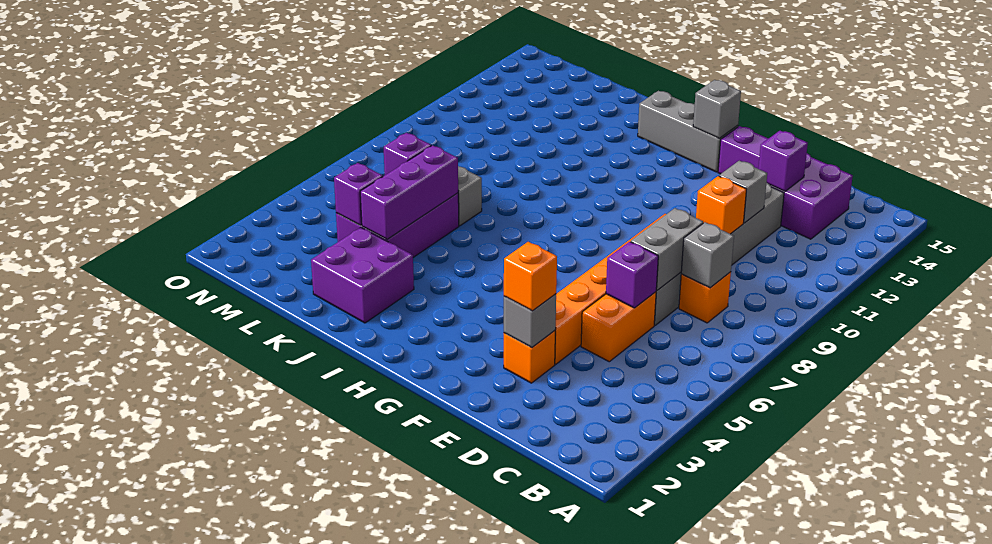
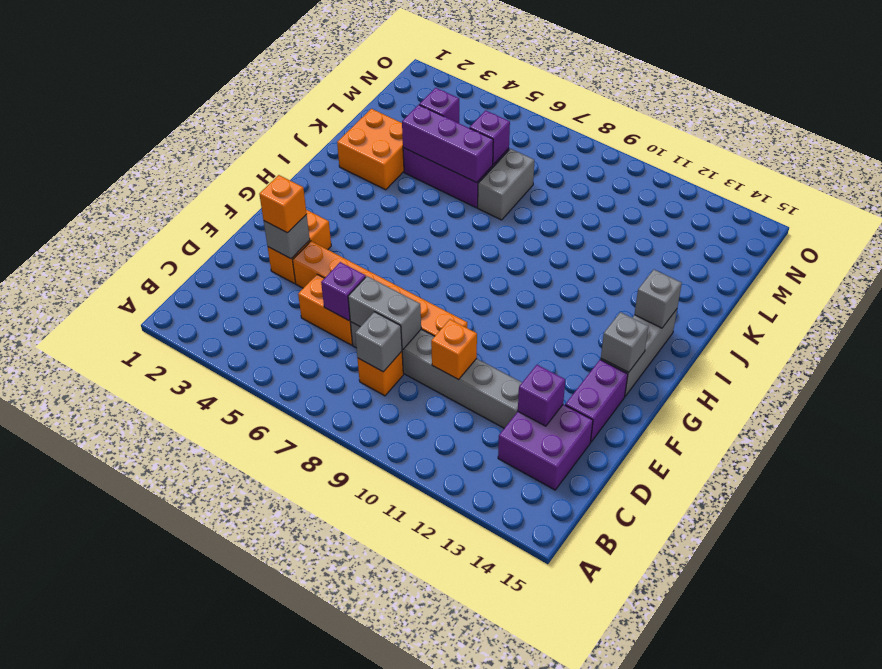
grey 1x1 brick [719,161,767,223] -> grey 1x1 brick moved to [635,270,682,328]
orange 1x1 brick [504,331,555,383] -> orange 1x2 brick [268,210,331,283]
purple 2x2 brick [311,228,414,323] -> orange 2x2 brick [337,109,404,190]

